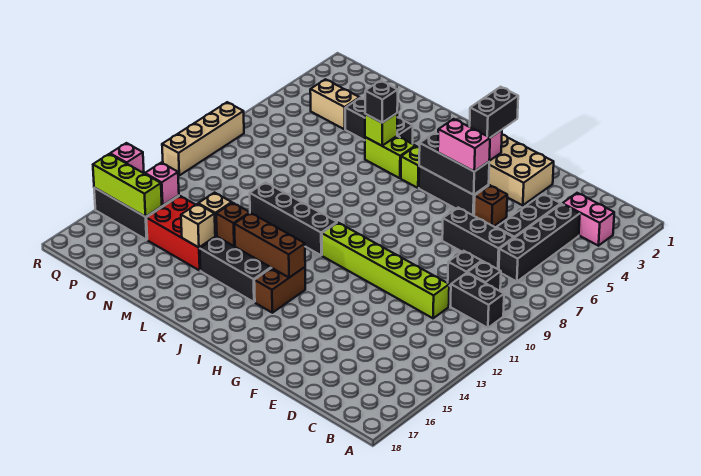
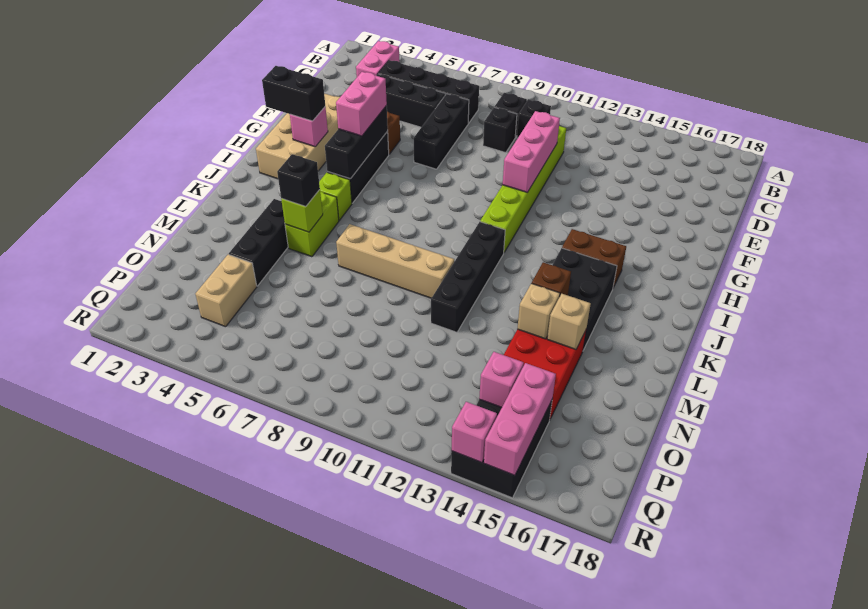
black 1x2 brick [450,273,504,328] -> black 1x1 brick [517,100,551,138]
none -> pink 1x3 brick [503,111,560,192]
brown 1x3 brick [234,213,305,278] -> none
lime 1x3 brick [93,154,162,217] -> pink 1x3 brick [484,363,556,475]
tan 1x4 brick [162,102,244,175] -> tan 1x4 brick moved to [336,224,454,298]

